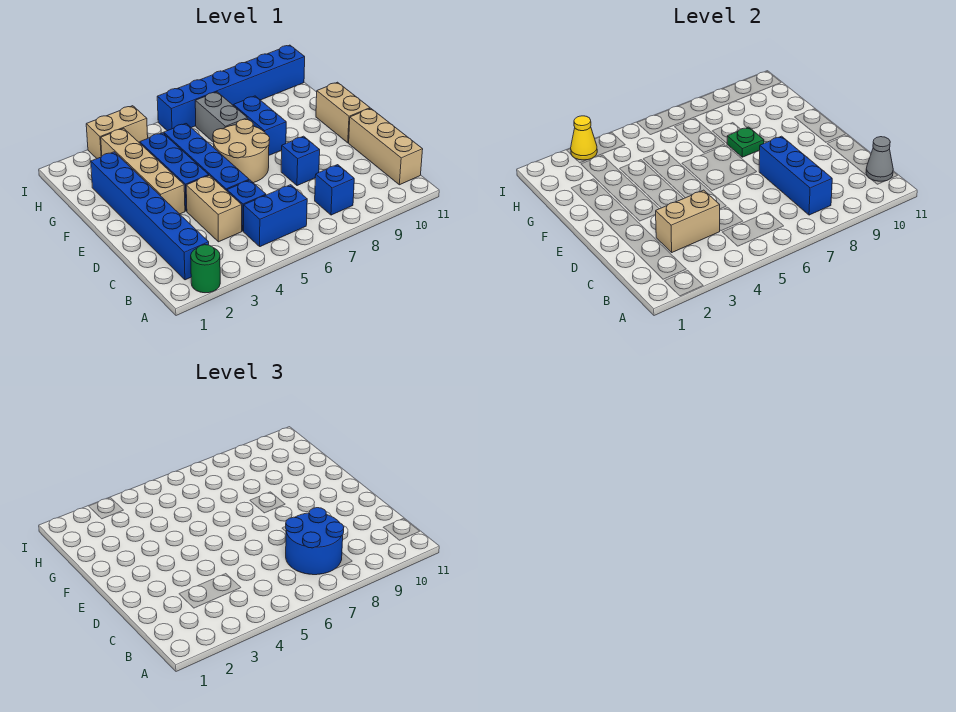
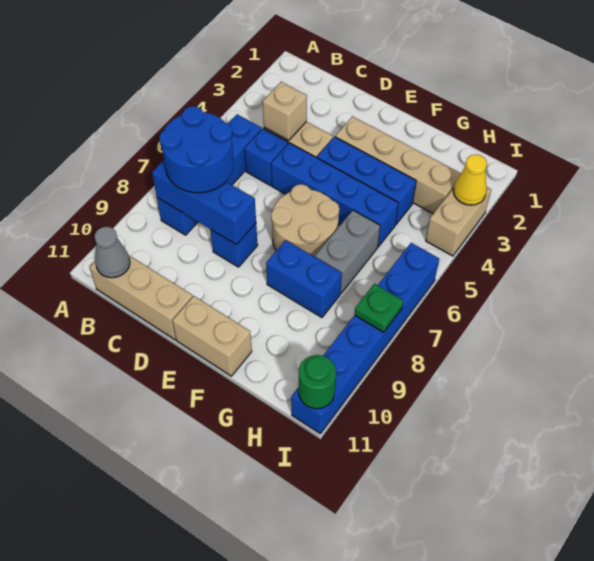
green 1x1 round brick [191,245,220,293] -> green 1x1 round brick moved to [299,355,336,409]
blue 1x6 brick [91,152,209,280] -> none
tan 1x2 brick [655,190,720,252] -> tan 1x1 brick [263,82,307,141]
green 1x1 plate [727,127,764,157] -> green 1x1 plate moved to [354,284,403,332]
grey 1x2 brick [195,92,247,142] -> grey 1x2 brick turned to [315,210,380,293]

